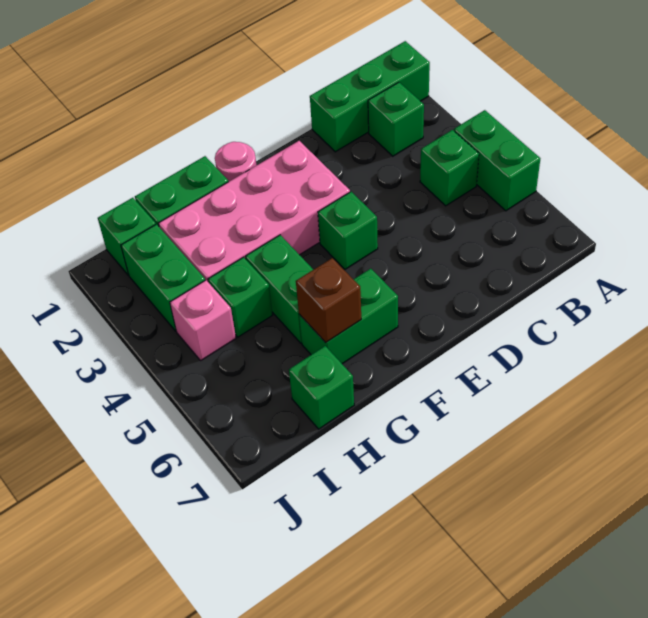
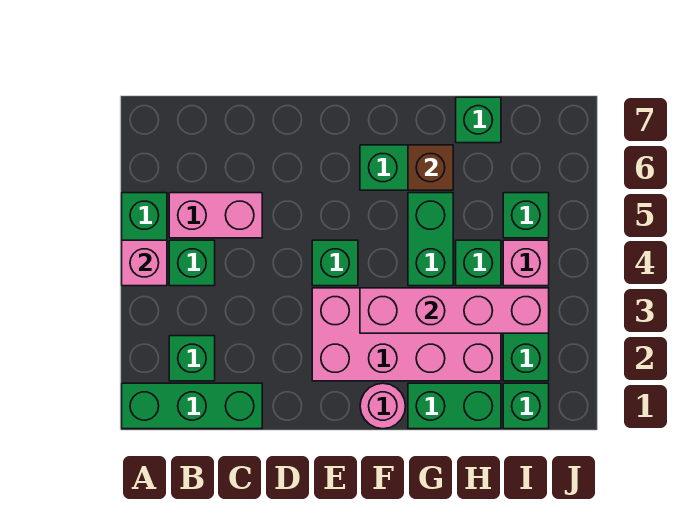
none -> pink 1x1 brick [122,240,167,286]
none -> pink 1x2 brick [169,193,262,238]
none -> pink 1x4 brick [360,288,549,333]
none -> green 1x1 brick [503,193,549,238]

